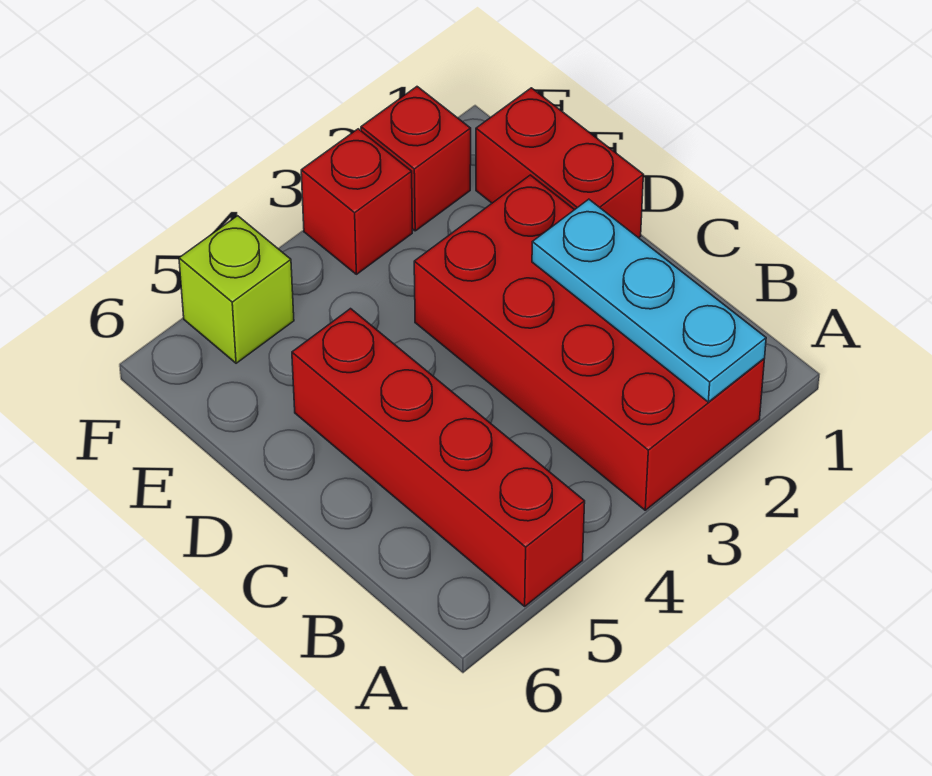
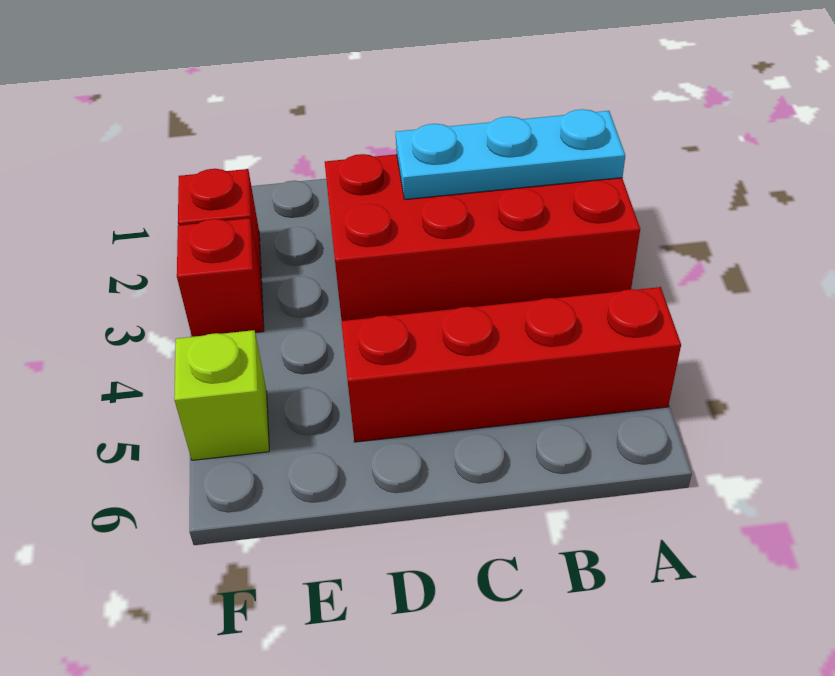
red 1x2 brick [476,88,643,238] -> none

